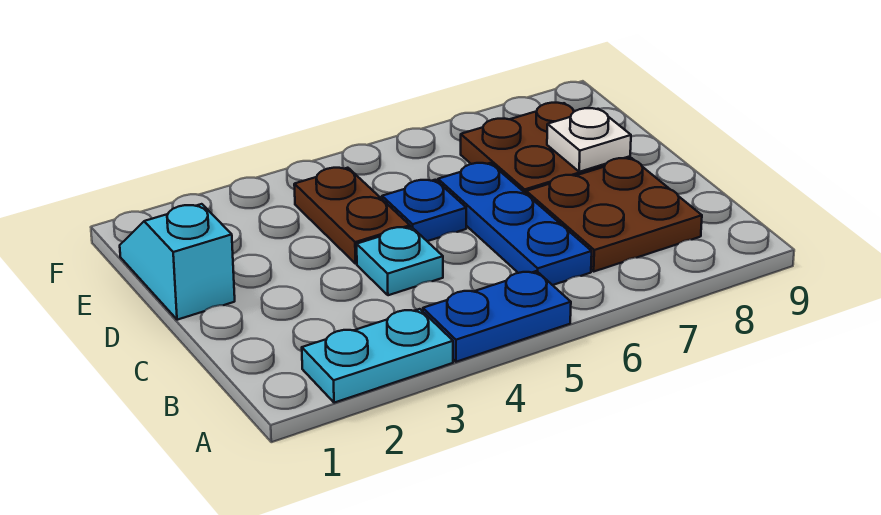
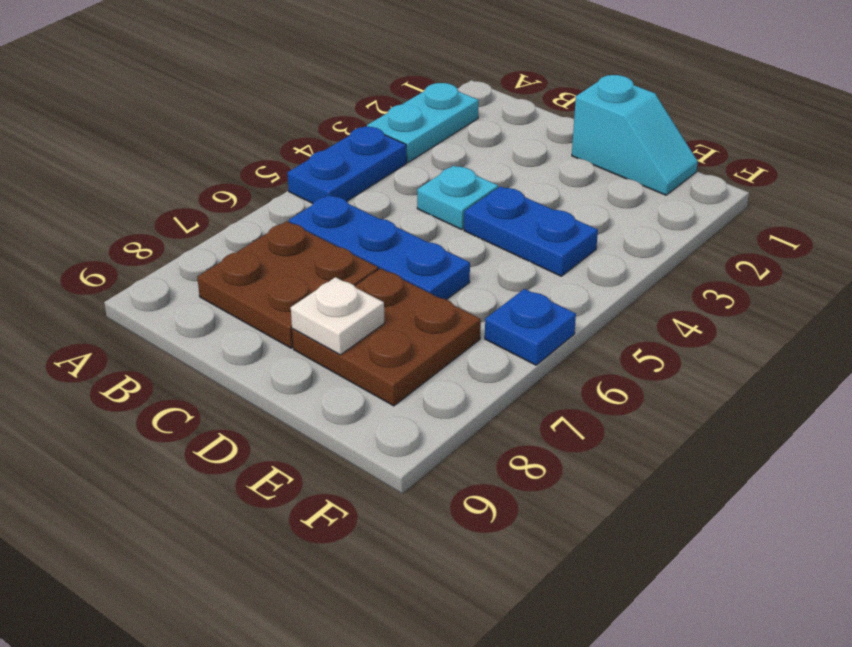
brown 1x2 plate [294,168,410,264] -> blue 1x2 plate [464,186,598,276]
blue 1x1 plate [382,180,466,241] -> blue 1x1 plate moved to [485,289,576,365]

